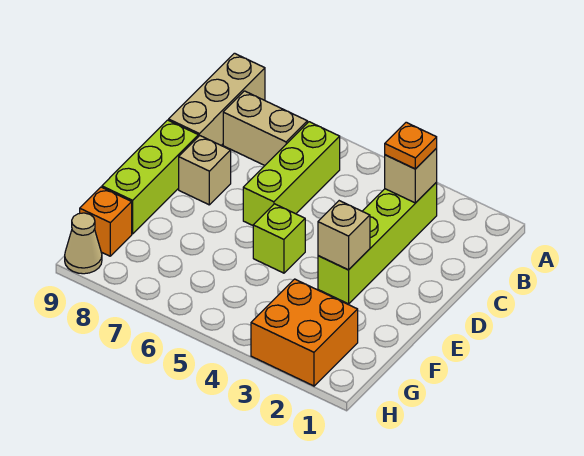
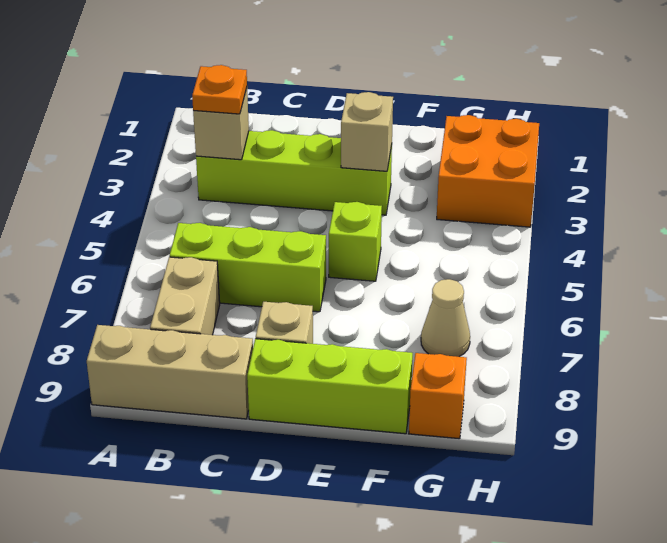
tan 1x1 cone [65,213,102,274] -> tan 1x1 cone moved to [421,279,470,357]

